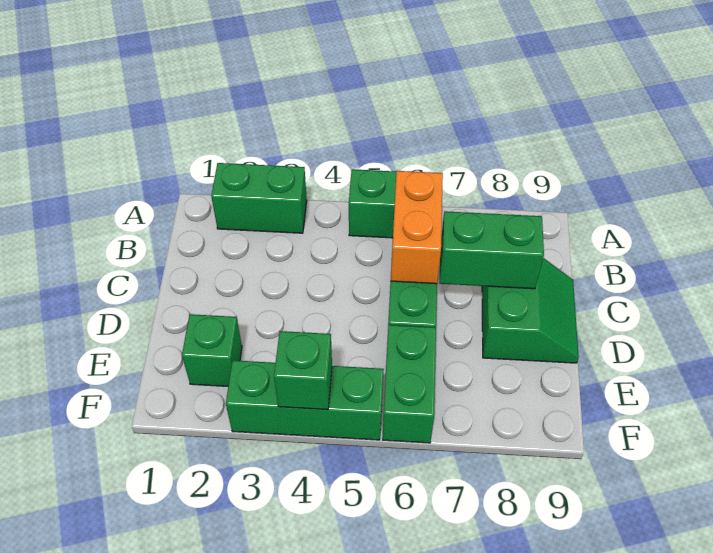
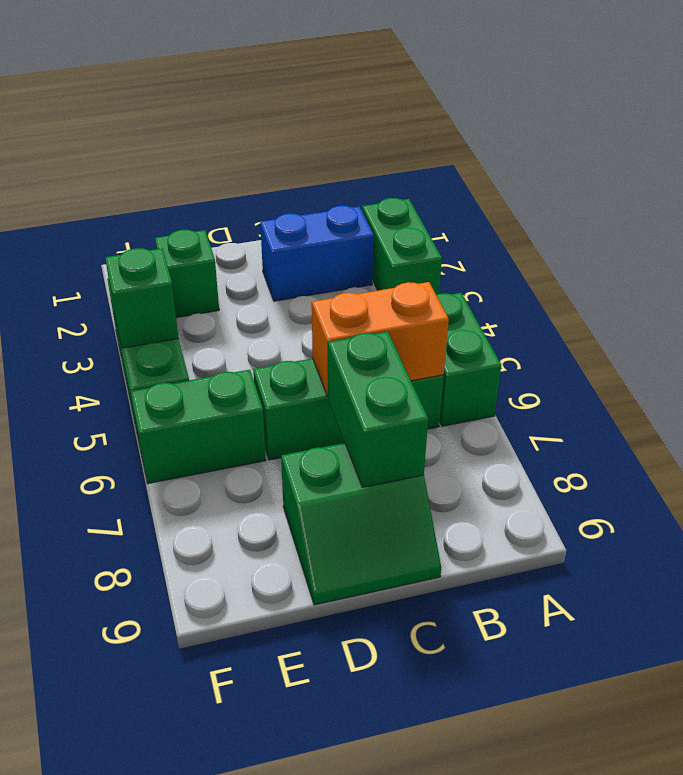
none -> blue 1x2 brick [260,206,374,301]

